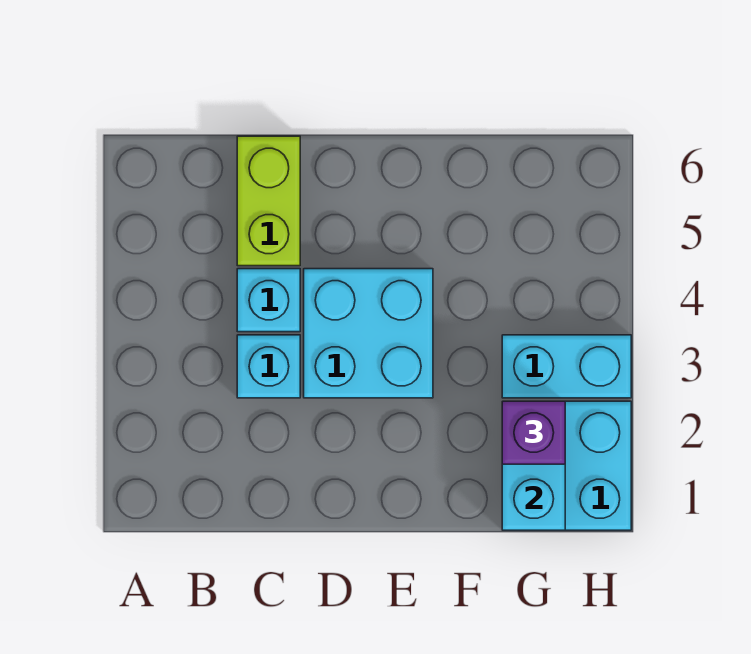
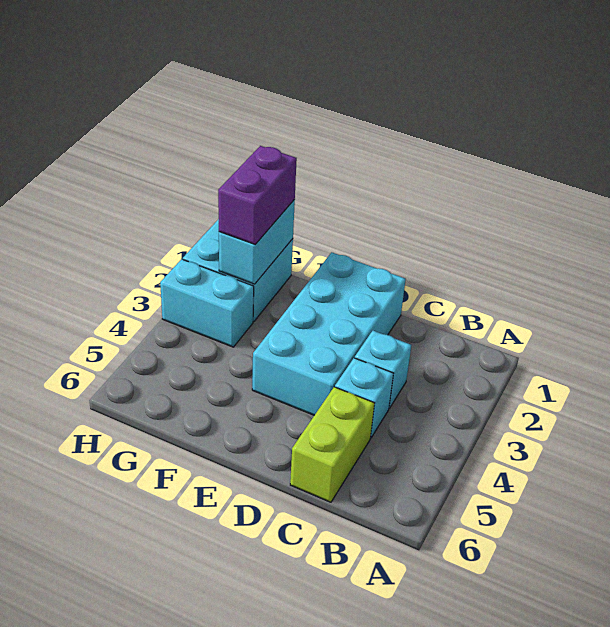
cyan 2x2 brick [304,269,433,398] -> cyan 2x4 brick [252,252,406,415]
purple 1x1 brick [502,401,565,464] -> purple 1x2 brick [218,146,297,244]

